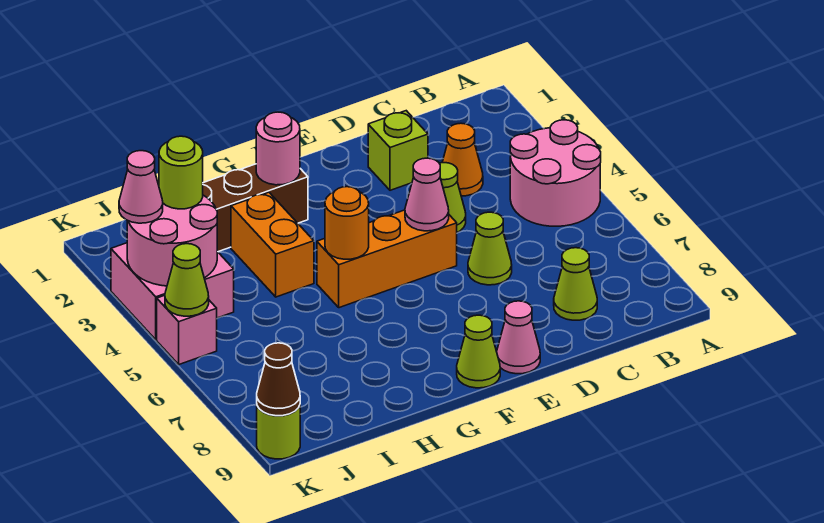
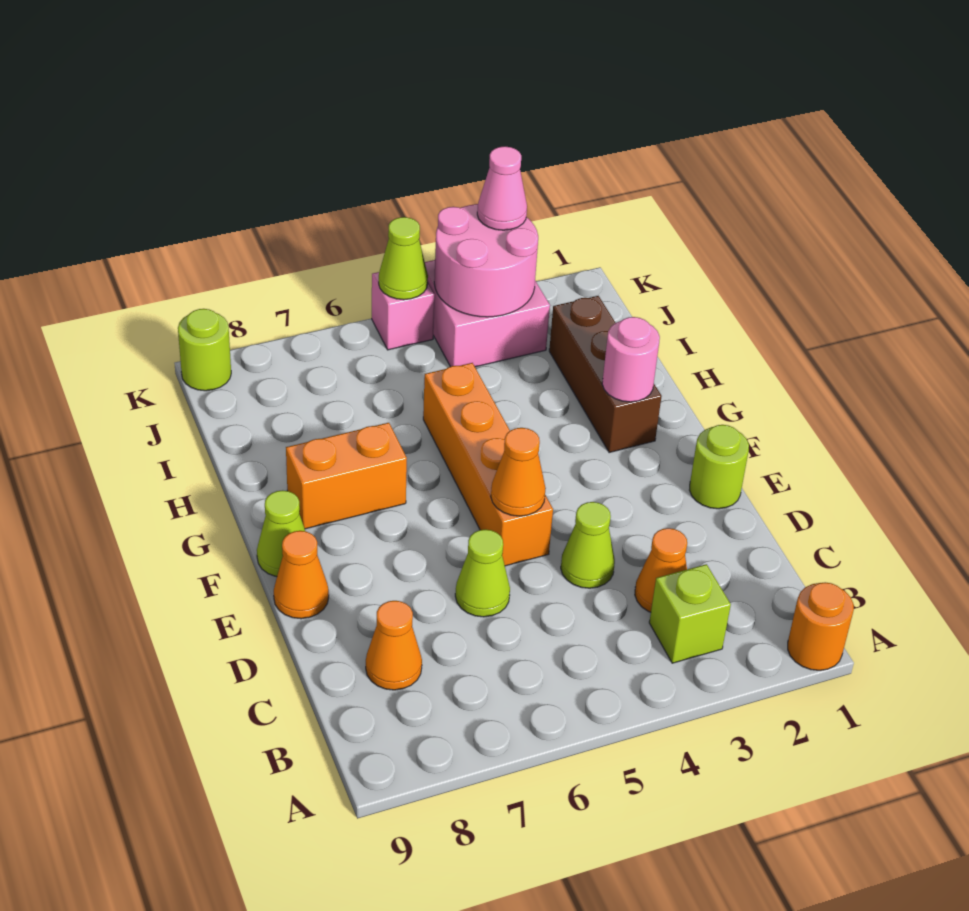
pink 2x2 round brick [510,120,601,226] -> none
lime 1x1 cone [554,248,597,320] -> orange 1x1 cone [366,601,422,690]
lime 1x1 brick [368,111,428,190] -> lime 1x1 brick moved to [649,564,731,663]
orange 1x3 brick [317,210,457,308] -> orange 1x4 brick [423,363,553,566]
pink 1x1 cone [405,158,449,231] -> orange 1x1 cone [491,428,546,516]
pink 1x1 cone [497,301,540,374] -> orange 1x1 cone [274,531,329,619]
orange 1x1 round brick [325,187,369,259] -> orange 1x1 round brick moved to [788,582,854,670]
orange 1x2 brick [231,192,314,297] -> orange 1x2 brick moved to [286,423,407,529]
lime 1x1 round brick [159,136,203,209] -> lime 1x1 round brick moved to [690,425,749,509]
brown 1x1 cone [257,343,300,416] -> none

